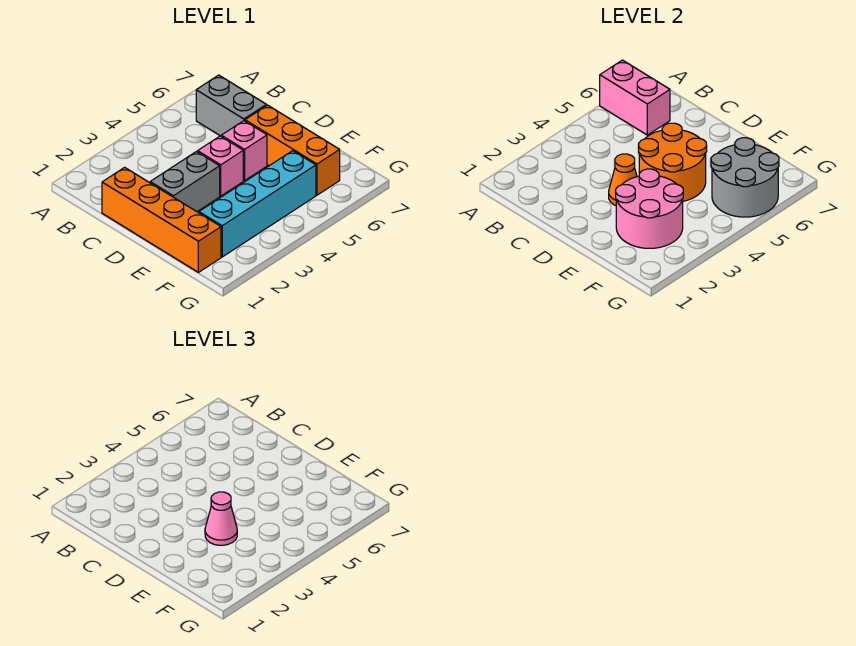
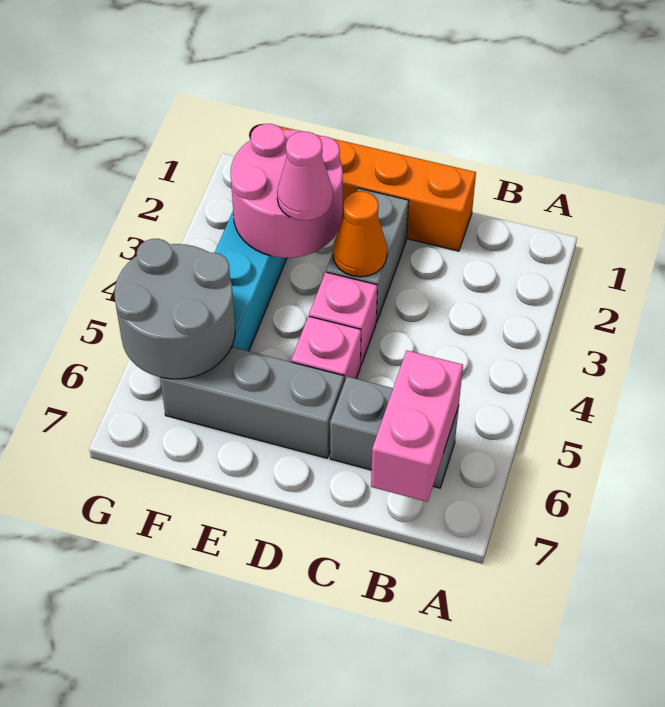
pink 1x2 brick [600,60,670,135] -> pink 1x2 brick turned to [371,350,463,502]
orange 2x2 round brick [639,123,707,201] -> none
orange 1x3 brick [245,105,340,195] -> grey 1x3 brick [160,347,344,458]

